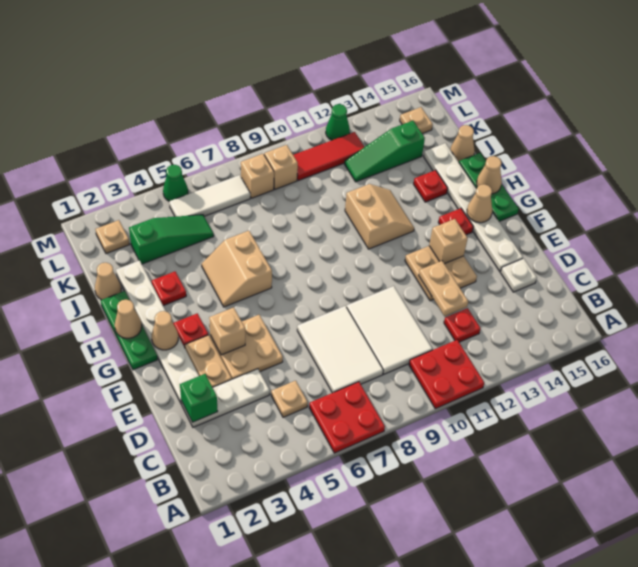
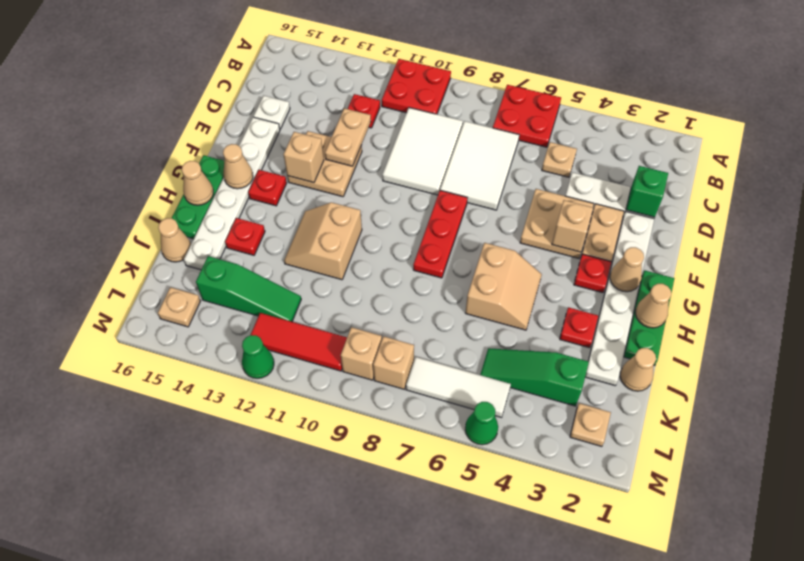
none -> red 1x3 plate [413,190,467,278]

